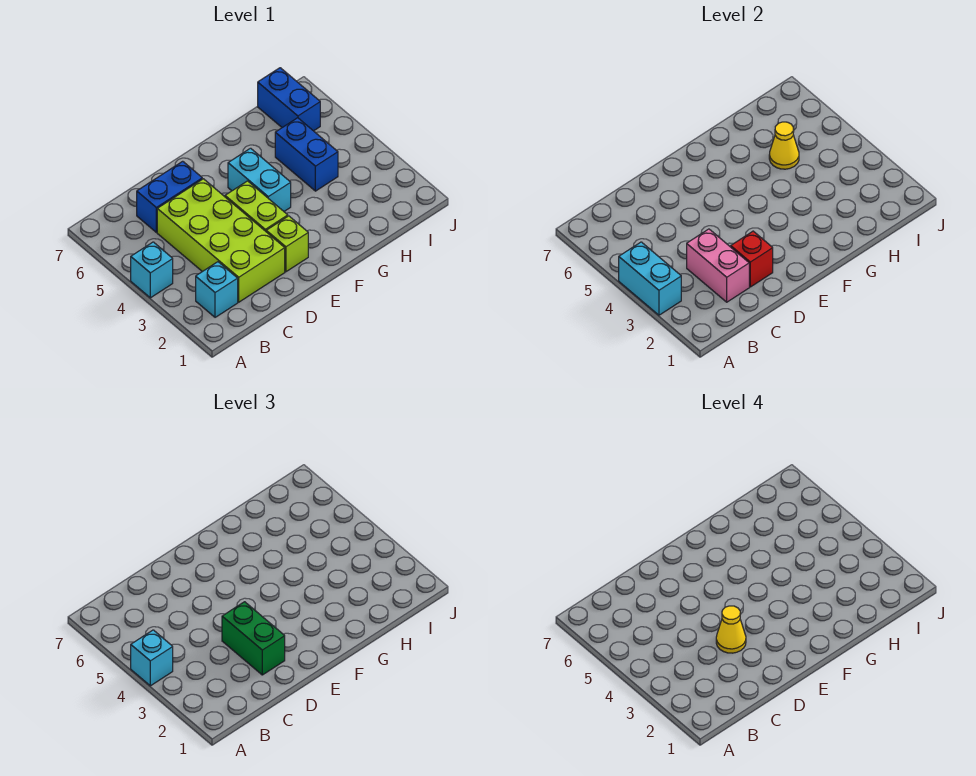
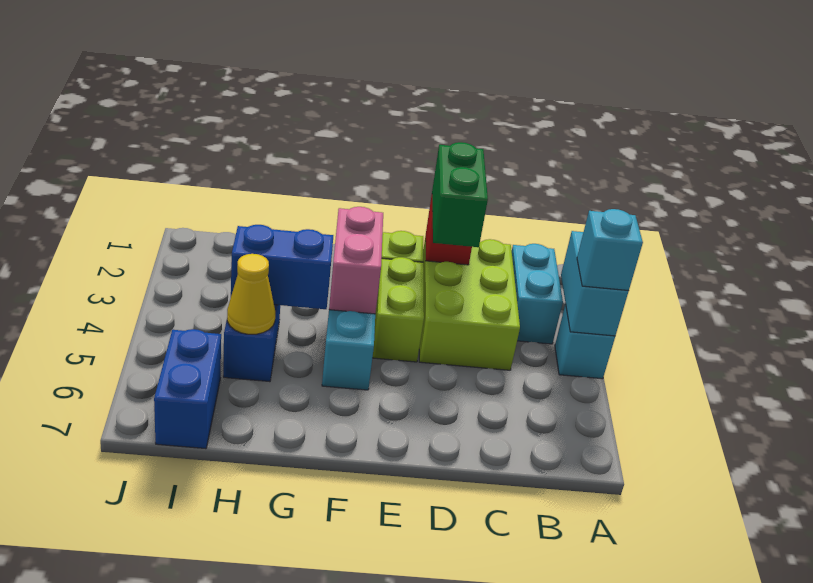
cyan 1x1 brick [196,262,238,317] -> cyan 1x2 brick [512,244,563,344]
lime 2x4 brick [157,179,285,302] -> lime 2x3 brick [419,239,520,370]
pink 1x2 brick [687,229,749,302] -> pink 1x2 brick moved to [329,207,383,314]
blue 1x2 brick [137,161,202,232] -> blue 1x2 brick moved to [231,225,333,309]
yellow 1x1 cone [716,606,746,653] -> none

